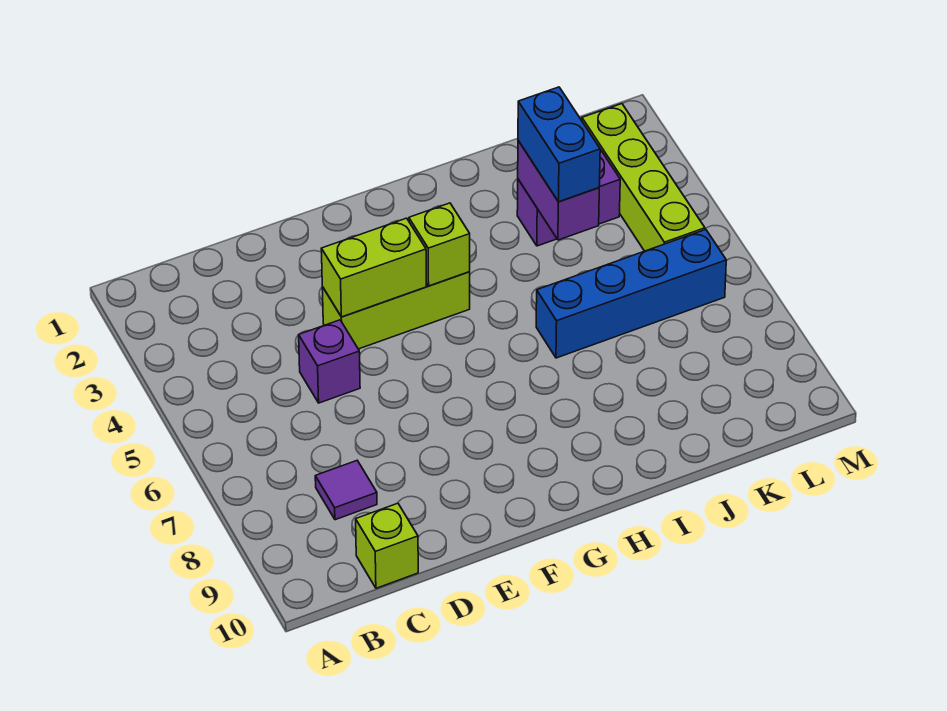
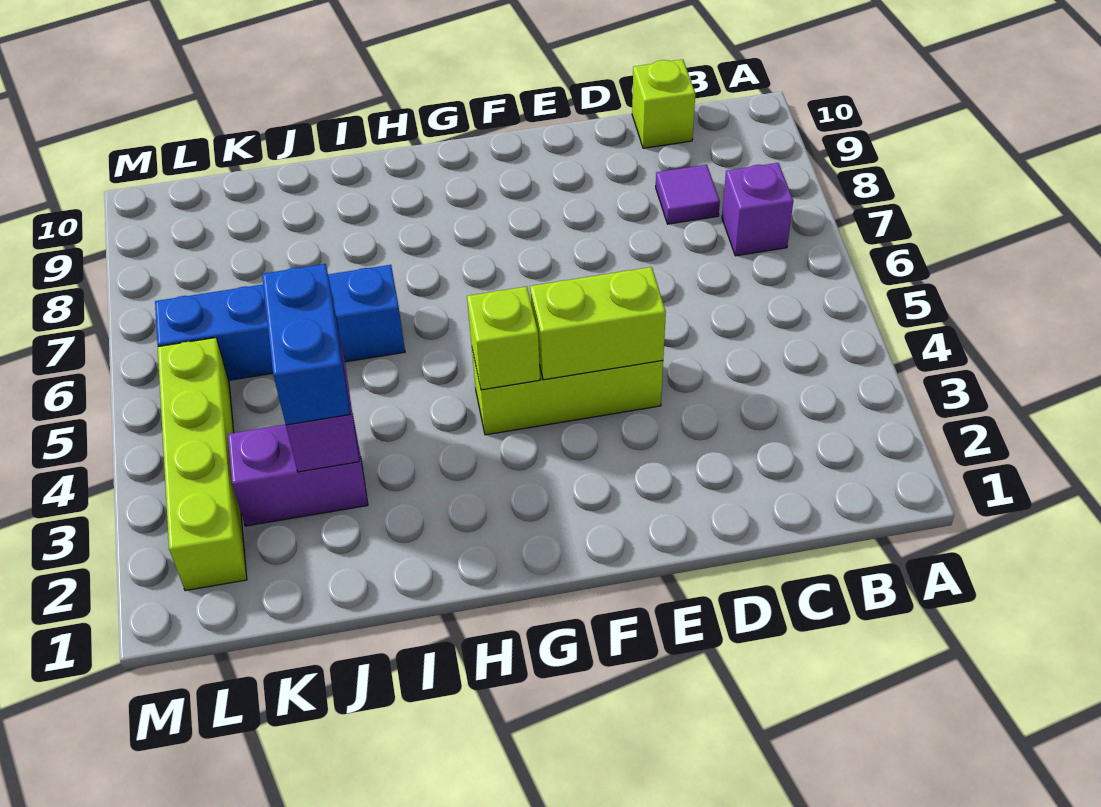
purple 1x1 brick [299,320,360,403] -> purple 1x1 brick moved to [722,163,793,256]

